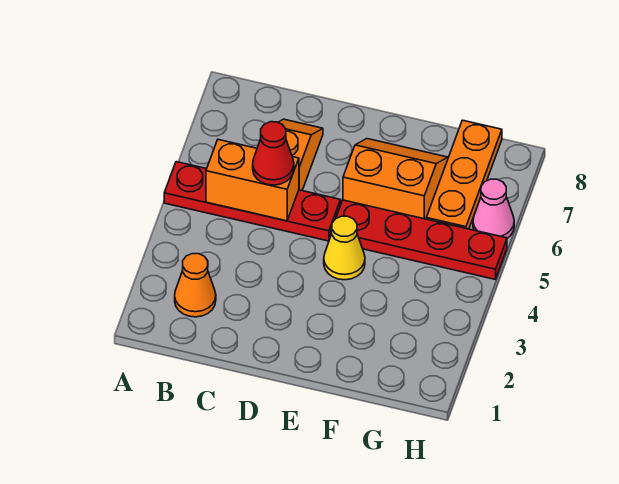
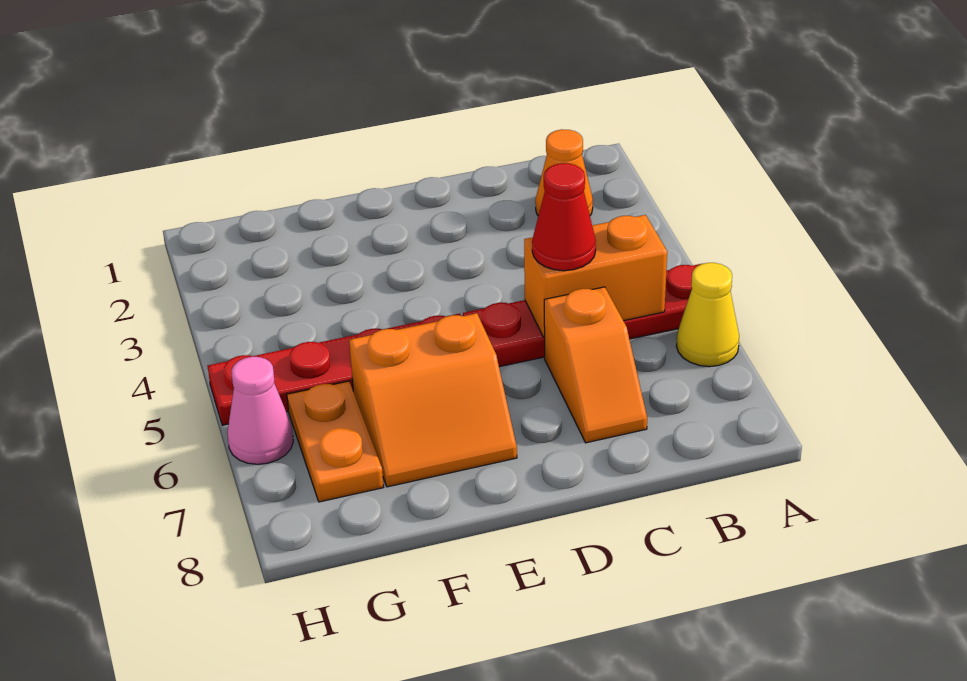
yellow 1x1 cone [324,216,365,280] -> yellow 1x1 cone moved to [676,263,739,367]
orange 1x3 plate [426,120,502,229] -> orange 1x2 plate [287,381,383,502]

